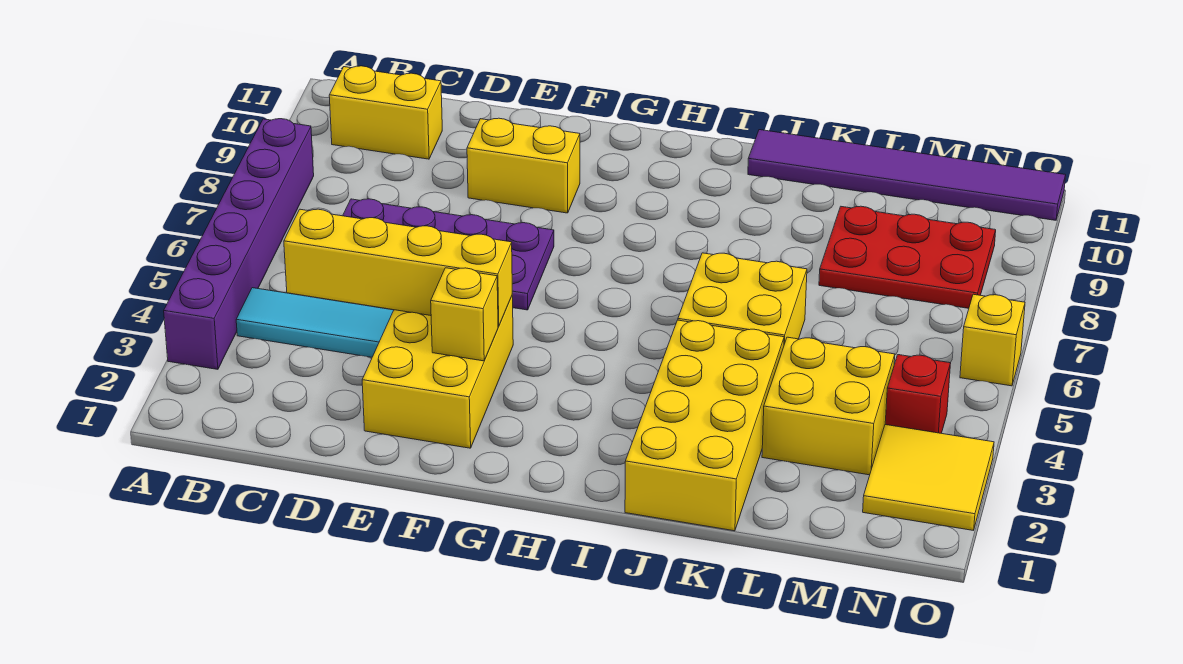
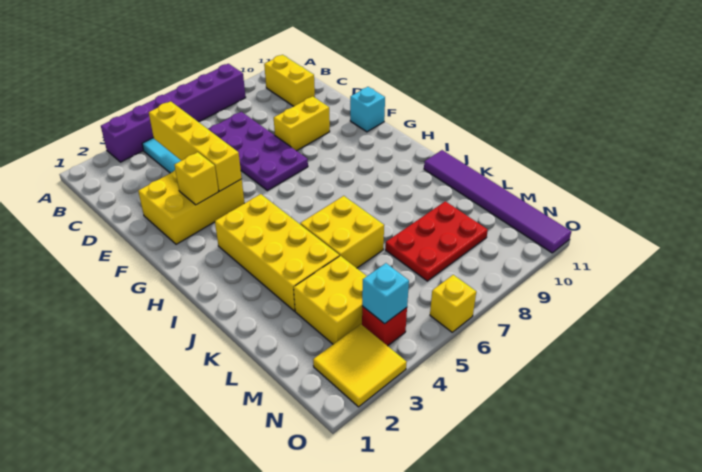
yellow 1x2 brick [467,118,580,213] -> yellow 1x2 brick turned to [274,96,330,151]
none -> cyan 1x1 brick [350,87,385,132]
yellow 2x4 brick [625,320,784,531] -> yellow 2x4 brick turned to [215,194,339,311]
red 2x3 plate [819,206,996,308] -> red 2x3 plate turned to [385,201,488,281]
none -> cyan 1x1 brick [362,263,409,324]

